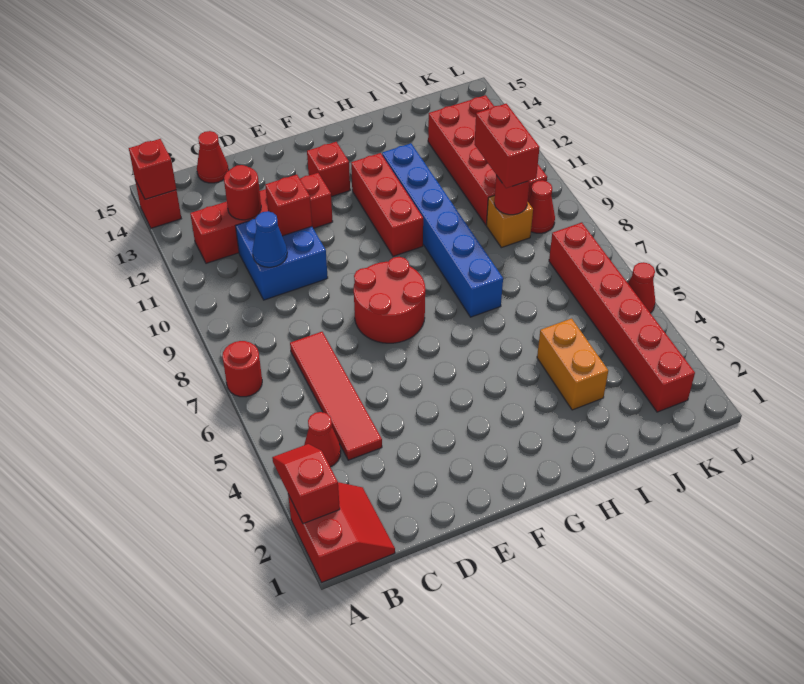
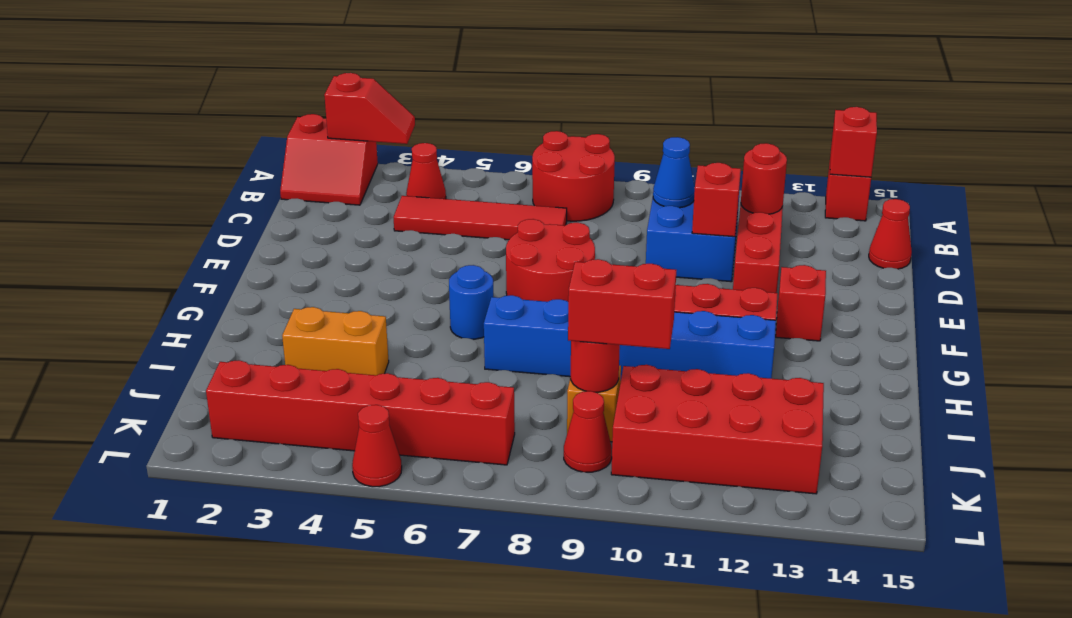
red 1x1 round brick [222,341,262,397] -> red 2x2 round brick [532,131,615,221]
none -> blue 1x1 round brick [449,265,493,339]

